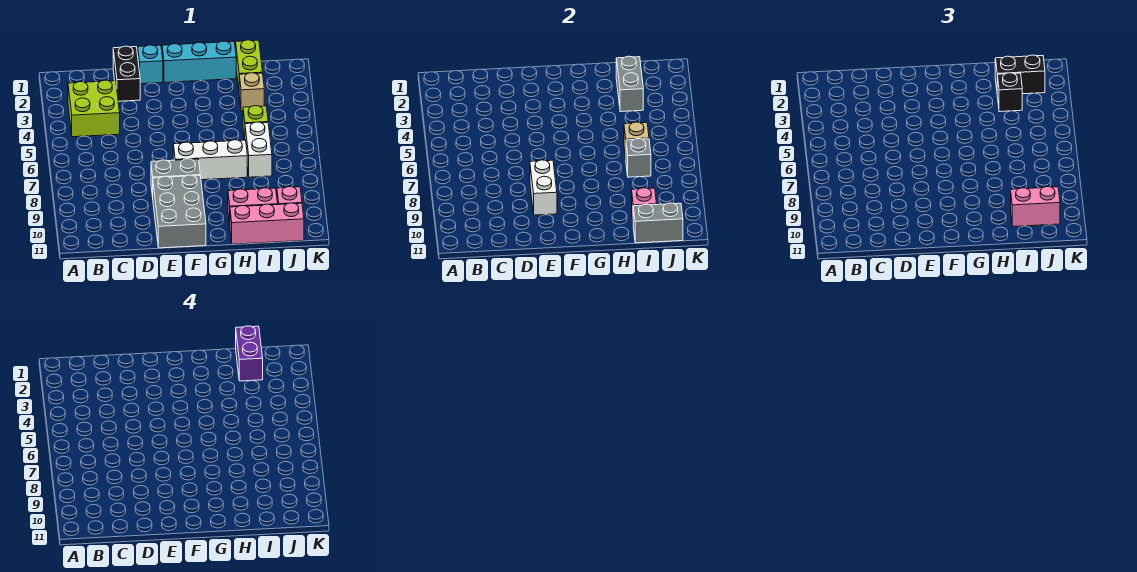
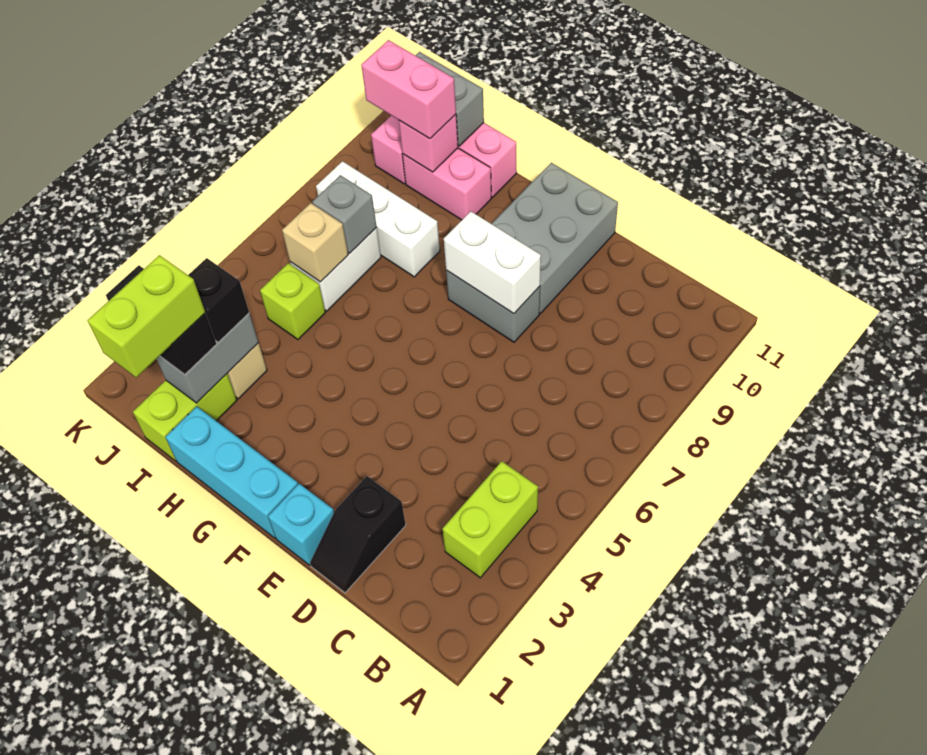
lime 2x2 brick [68,80,120,137] -> lime 1x2 brick [443,461,538,578]
black 1x2 brick [113,46,140,101] -> black 1x2 slope [310,476,406,593]
white 1x2 brick [530,160,557,215] -> white 1x2 brick turned to [444,212,541,314]
white 1x3 brick [173,140,247,180] -> white 1x3 brick moved to [316,161,440,277]
purple 1x2 brick [236,326,263,381] -> lime 1x2 brick [87,255,205,378]

